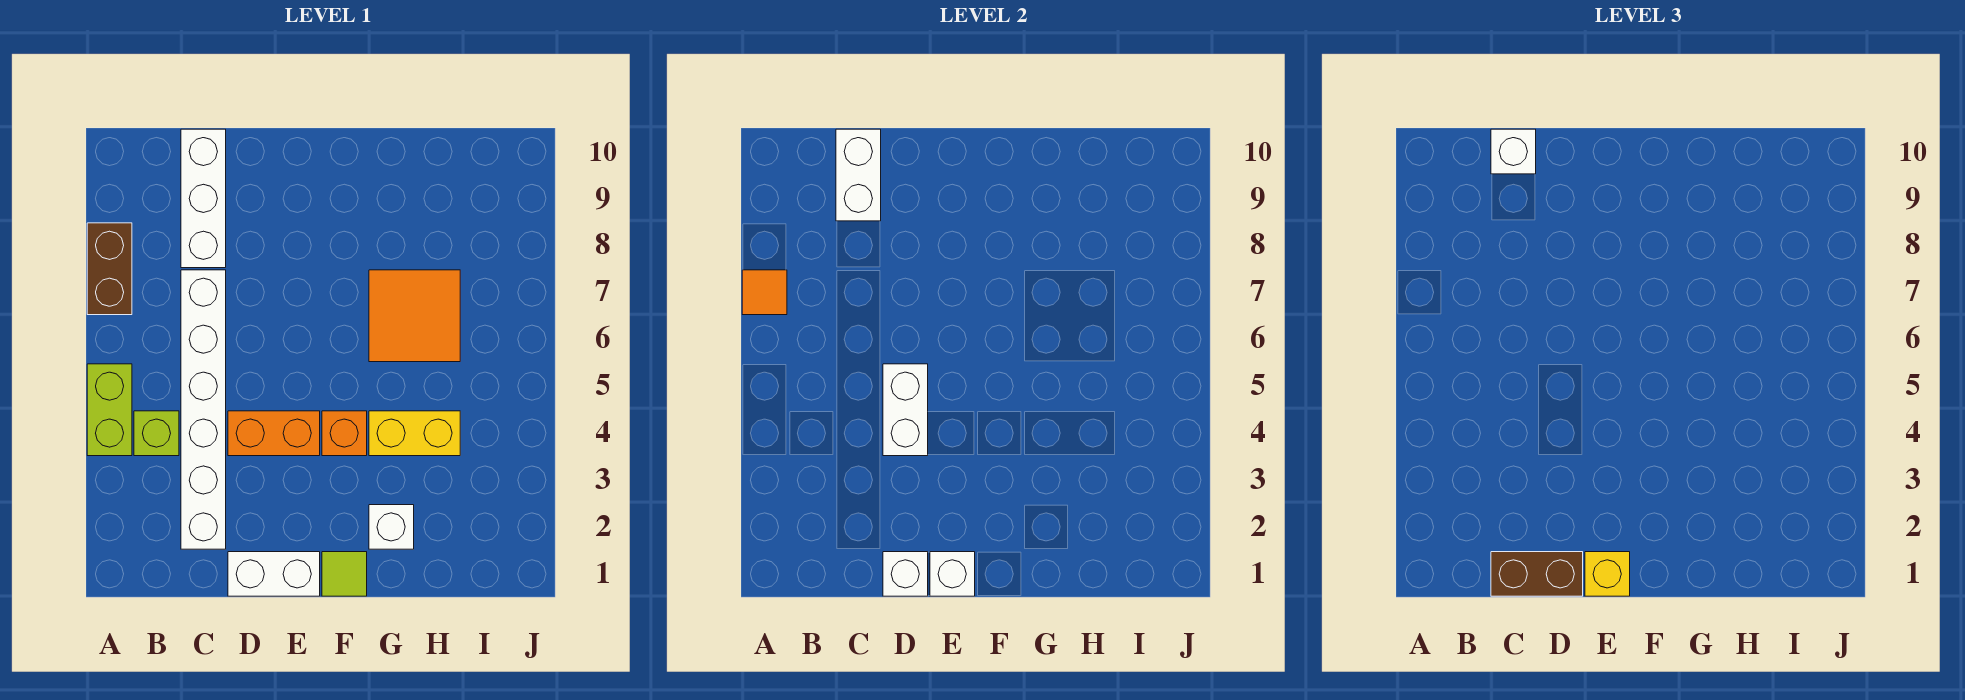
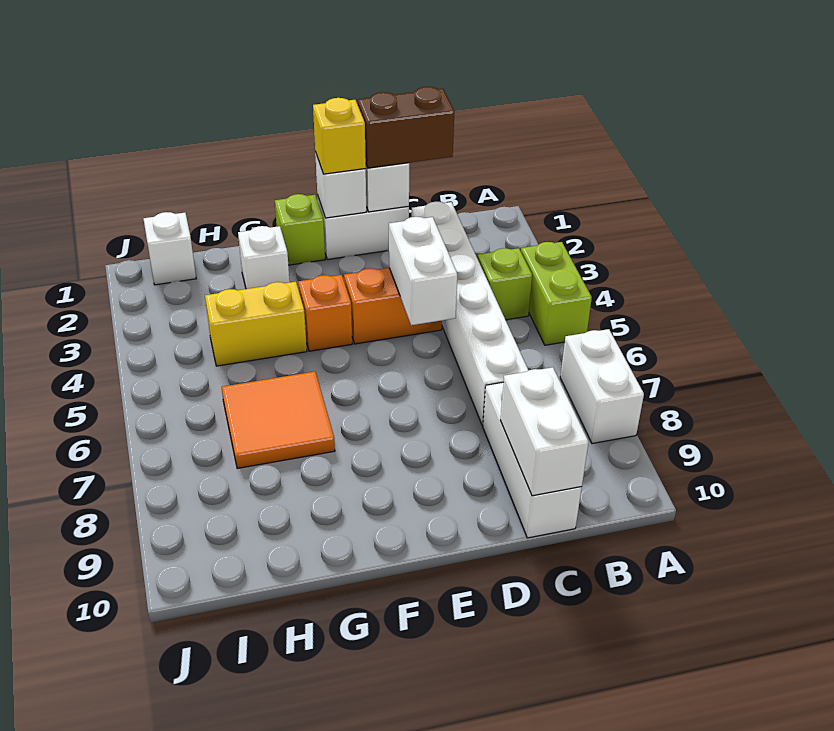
brown 1x2 brick [87,223,132,315] -> white 1x2 brick [560,329,644,444]
orange 1x1 tile [742,270,787,315] -> none
white 1x1 brick [1491,129,1536,174] -> white 1x1 brick moved to [144,212,196,285]
lime 1x1 tile [322,552,367,596] -> lime 1x1 brick [275,194,325,265]

